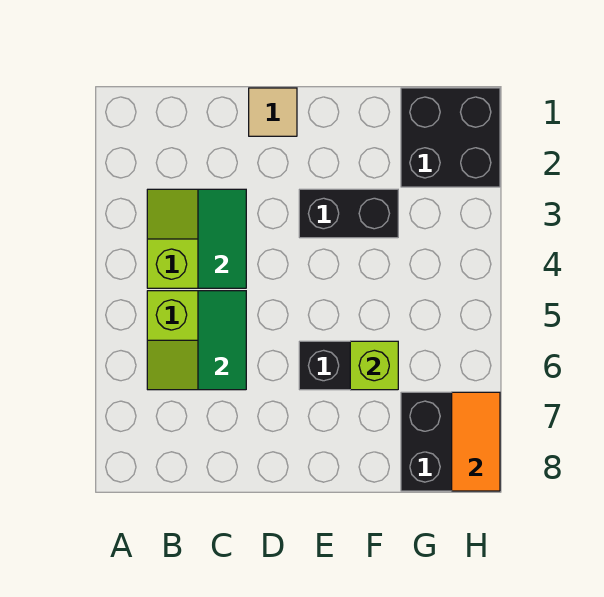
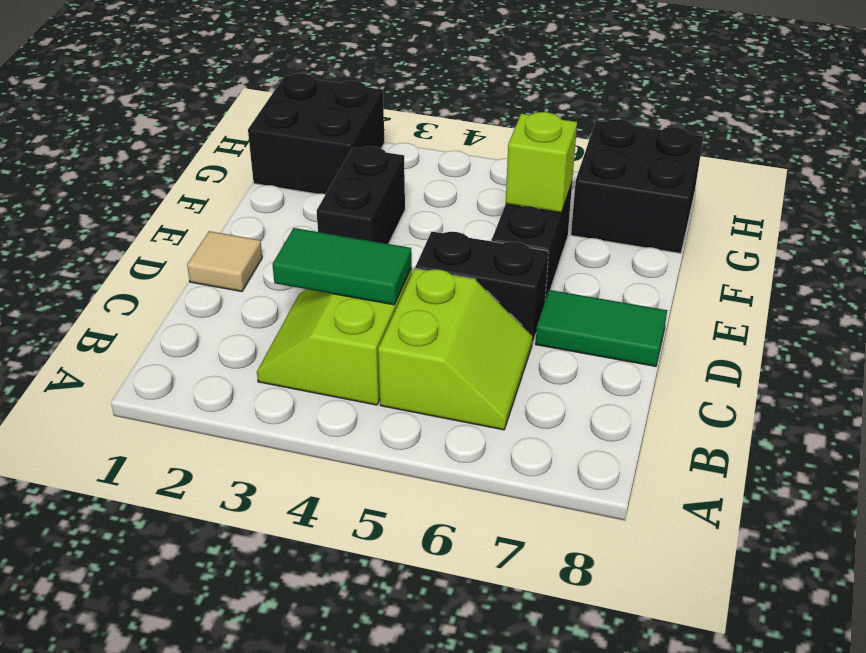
green 1x2 tile [198,291,246,390] -> green 1x2 tile moved to [536,290,667,366]
none -> black 1x2 brick [415,232,549,344]
orange 1x2 tile [452,392,500,491] -> none

